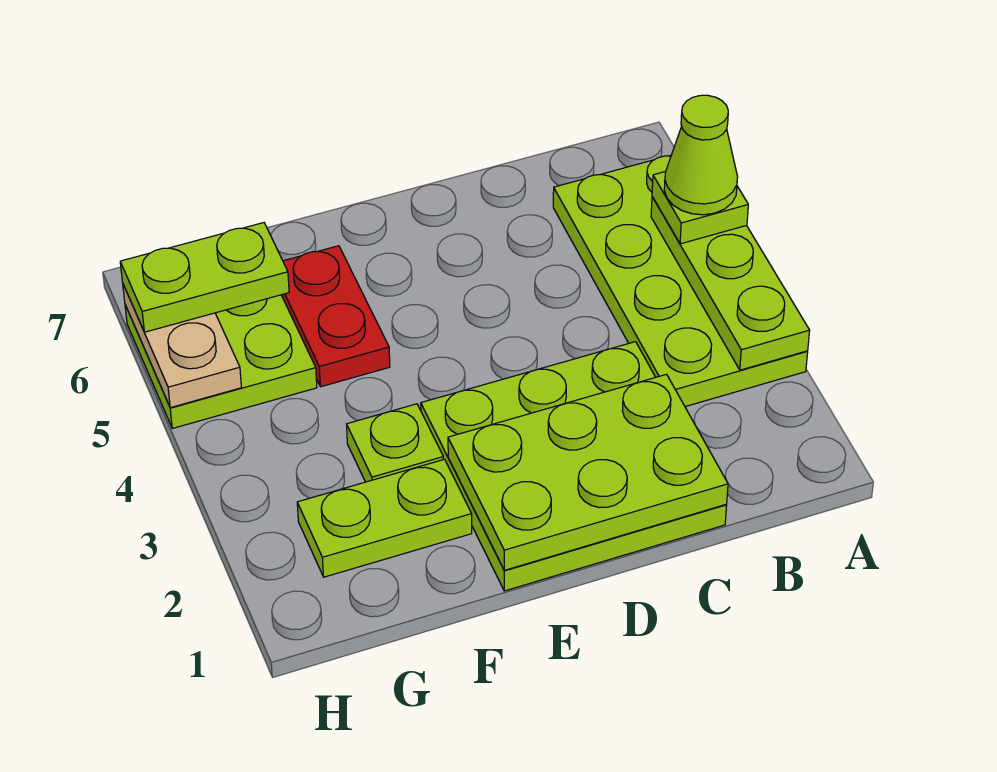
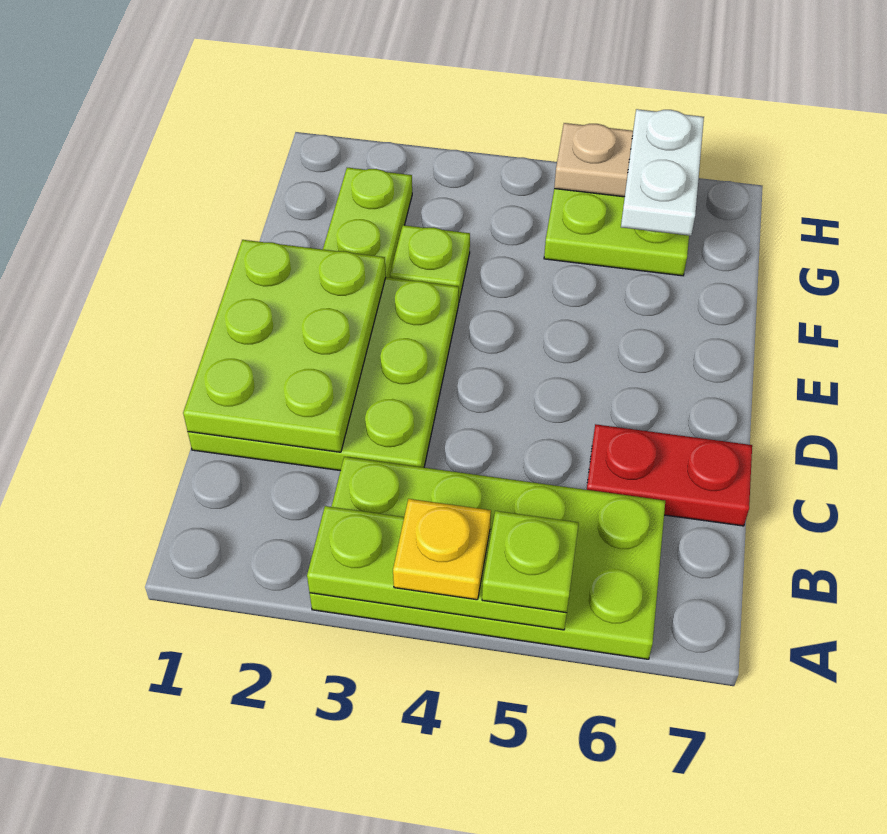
none -> yellow 1x1 plate [393,499,491,600]
lime 1x1 cone [664,95,738,215] -> none
red 1x2 plate [282,246,390,387] -> red 1x2 plate moved to [587,424,752,526]
lime 1x2 plate [120,223,289,332] -> white 1x2 plate [621,109,704,236]

